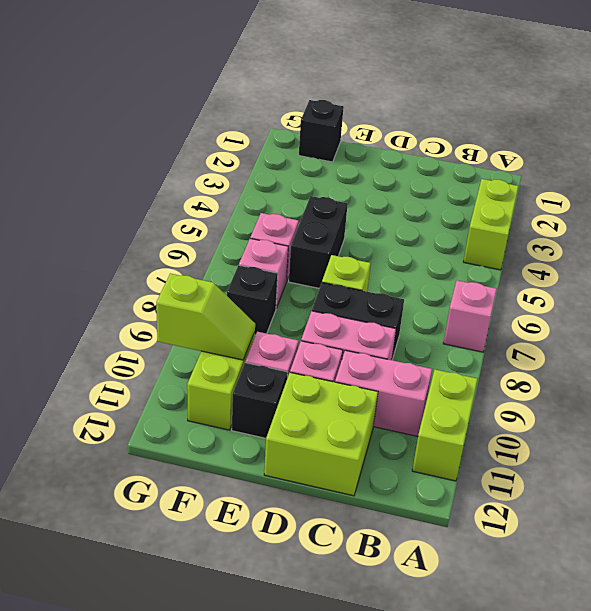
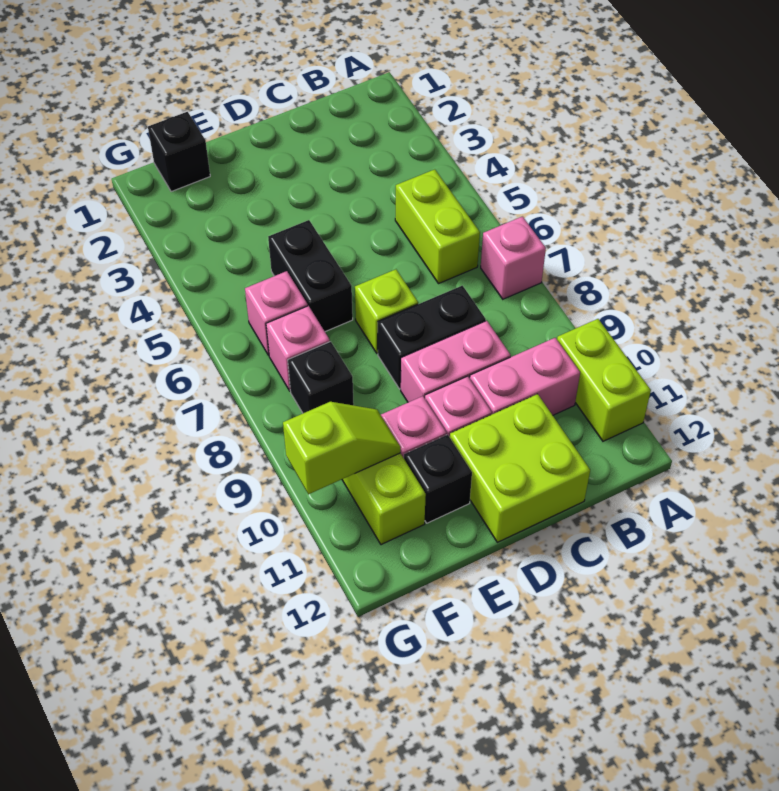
lime 1x2 brick [463,179,519,270] -> lime 1x2 brick moved to [395,169,480,284]

